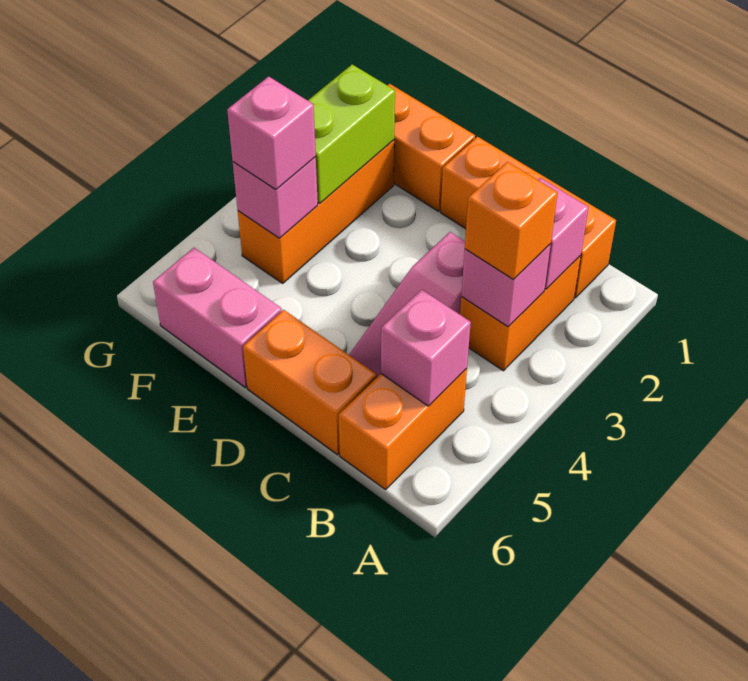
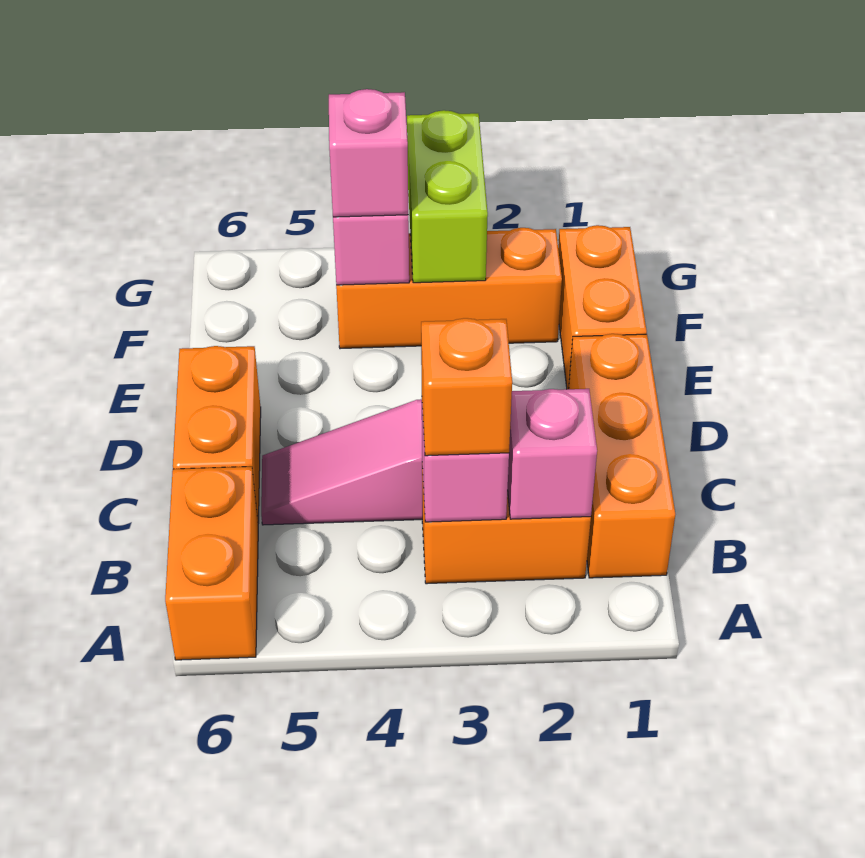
orange 1x2 brick [339,368,467,490] -> orange 1x2 brick turned to [165,467,258,660]
pink 1x1 brick [381,290,471,406] -> none
pink 1x2 brick [153,248,282,387] -> none
lime 1x2 brick [308,65,395,204] -> lime 1x2 brick turned to [407,110,488,283]

